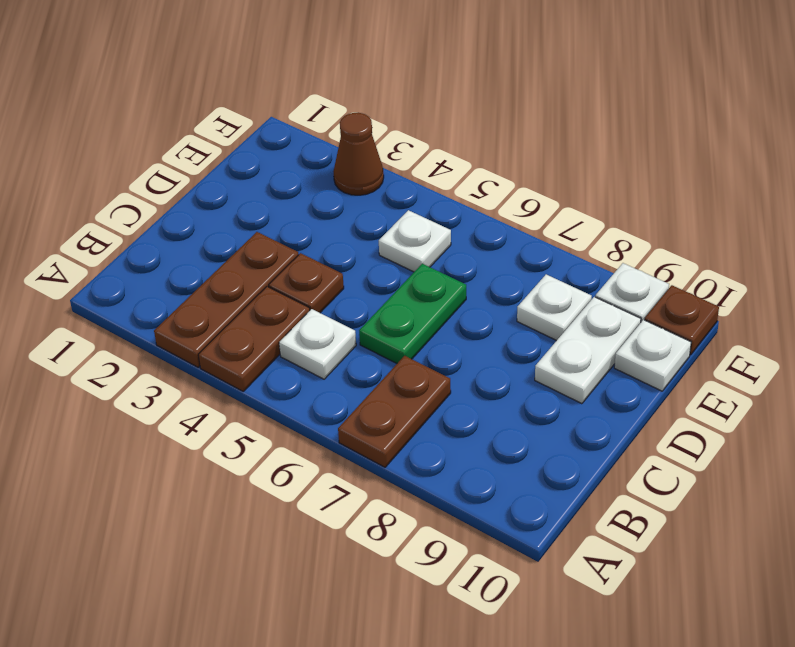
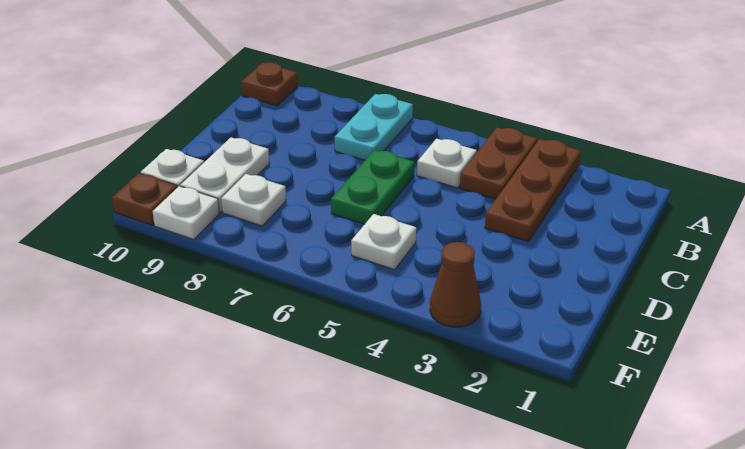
brown 1x2 plate [338,356,451,467] -> cyan 1x2 plate [335,94,413,160]
brown 1x1 plate [269,253,344,313] -> brown 1x1 plate moved to [241,62,298,106]

